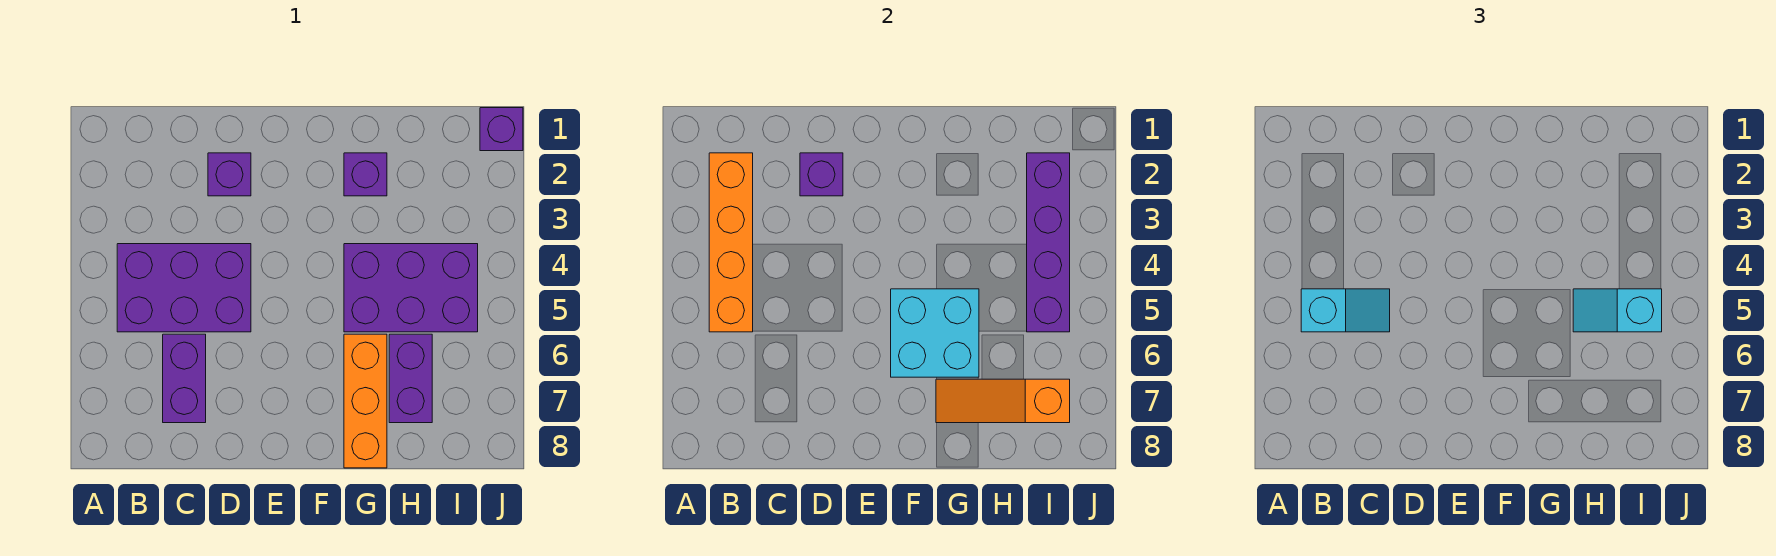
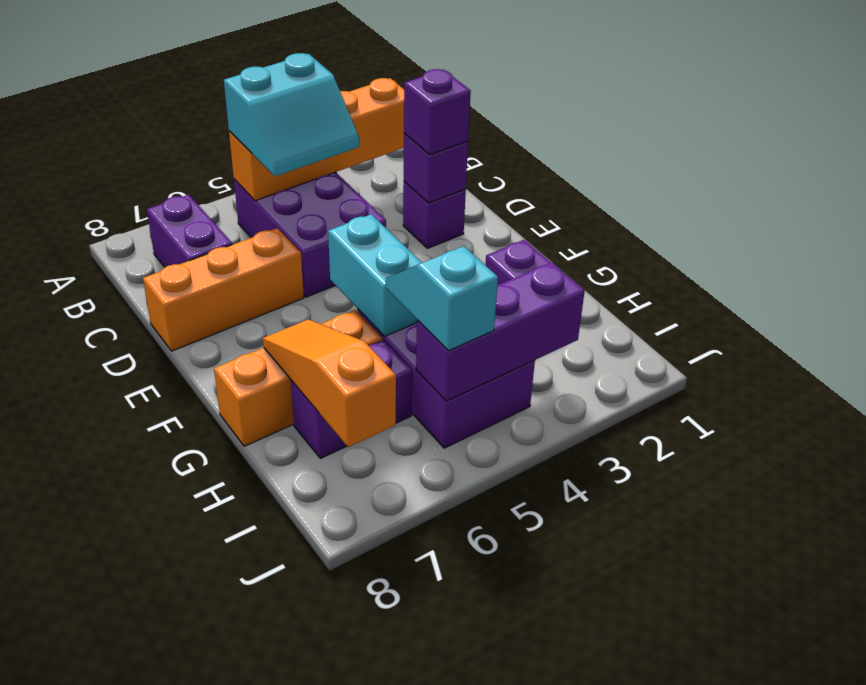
cyan 1x2 slope [1301,289,1390,332] -> cyan 2x2 slope [224,53,359,176]
purple 1x2 brick [163,334,206,423] -> purple 1x2 brick turned to [147,195,232,267]
none -> orange 1x3 brick [143,228,304,351]
cyan 2x2 brick [891,289,979,377] -> cyan 1x2 brick [328,214,422,337]
purple 1x4 brick [1027,153,1070,332] -> purple 1x3 brick [416,262,585,401]
purple 1x1 brick [480,108,523,151] -> purple 1x1 brick moved to [404,69,471,155]

